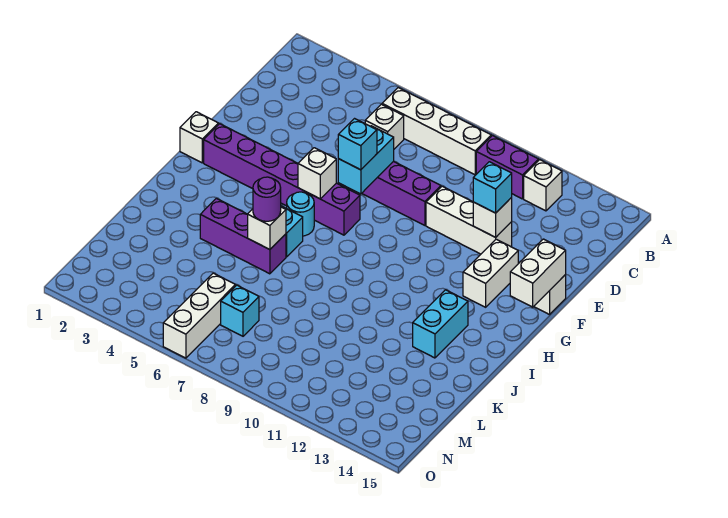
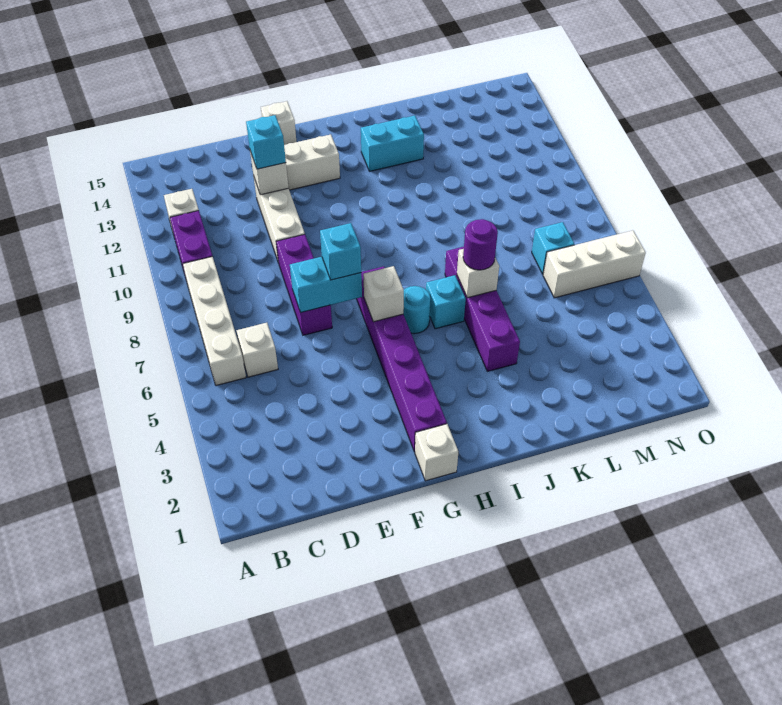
white 1x2 brick [510,239,566,307] -> none
purple 1x3 brick [200,198,286,274] -> purple 1x4 brick [445,247,520,371]

